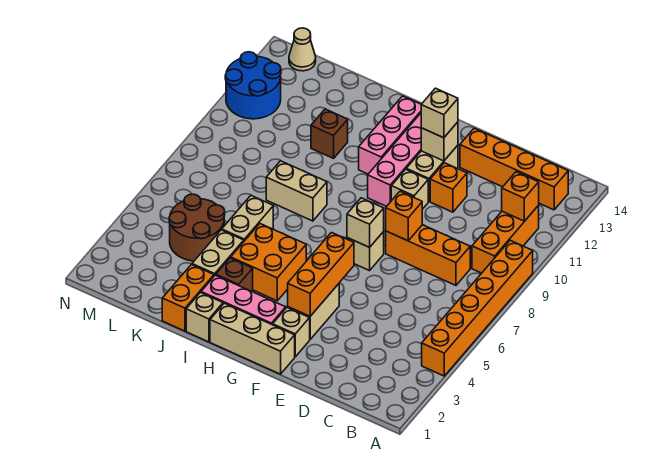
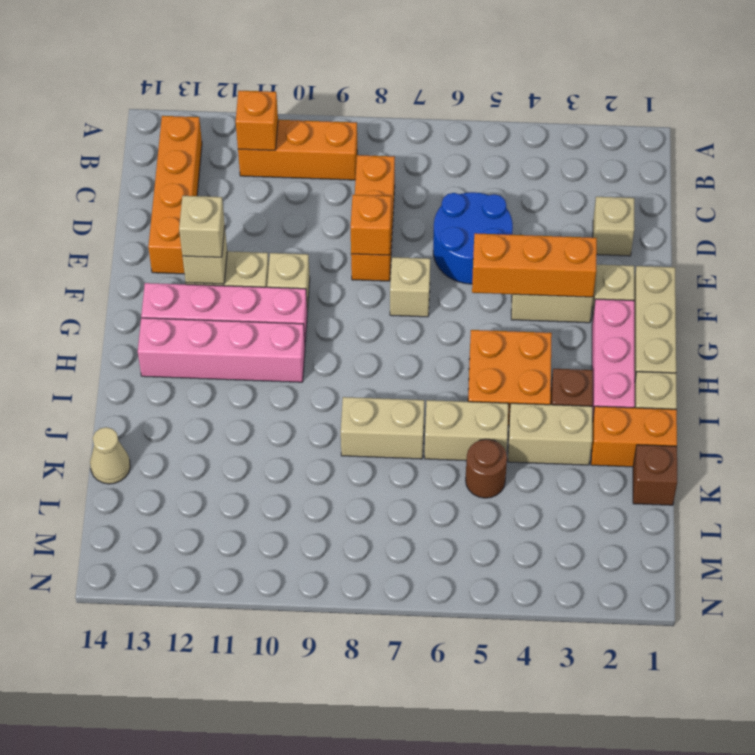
orange 1x6 brick [422,240,533,376] -> none
orange 1x1 brick [430,163,467,212] -> none
tan 1x1 brick [347,198,384,247] -> tan 1x1 brick moved to [593,197,634,256]
pink 1x3 brick [359,96,421,174] -> pink 1x4 brick [138,318,305,382]
tan 1x2 brick [266,161,327,221] -> tan 1x2 brick turned to [341,397,424,459]
brown 1x1 brick [311,109,348,158] -> brown 1x1 brick moved to [633,445,677,505]
brown 2x2 round brick [169,194,225,261] -> brown 1x1 round brick [466,439,507,498]
blue 2x2 round brick [225,52,281,119] -> blue 2x2 round brick moved to [433,192,513,284]
tan 1x1 cone [289,28,316,71] -> tan 1x1 cone moved to [90,427,130,484]

